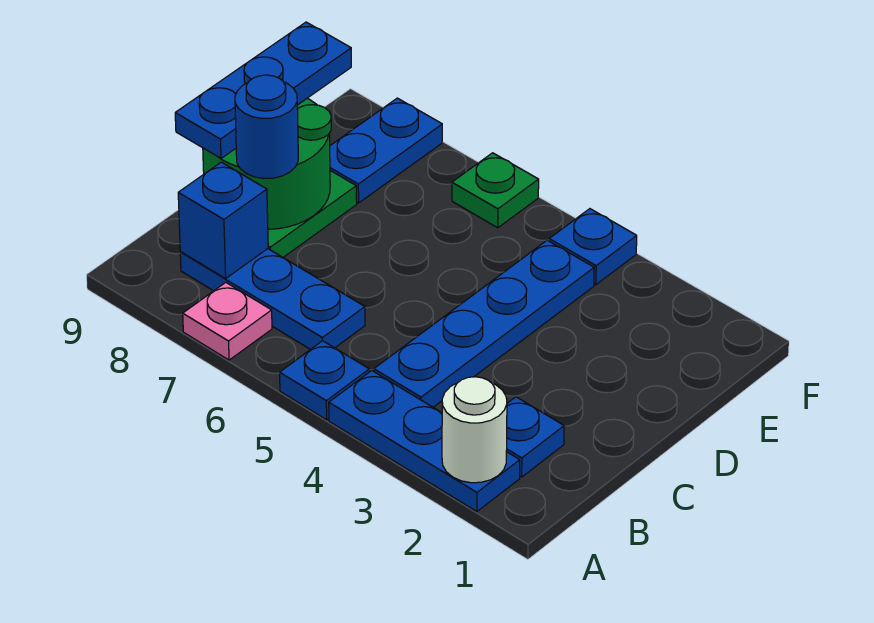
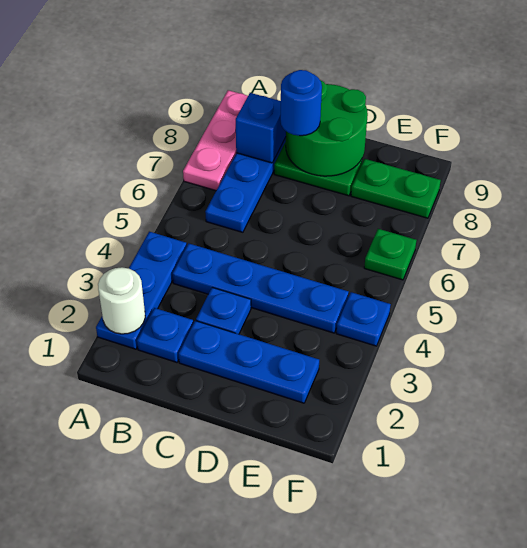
blue 1x1 plate [280,341,369,420] -> blue 1x1 plate moved to [196,287,251,334]
pink 1x1 plate [183,283,272,360] -> pink 1x3 plate [183,90,248,191]
blue 1x3 plate [175,22,351,158] -> blue 1x3 plate moved to [179,321,319,403]
blue 1x2 plate [330,98,442,203] -> green 1x2 plate [351,159,441,218]

